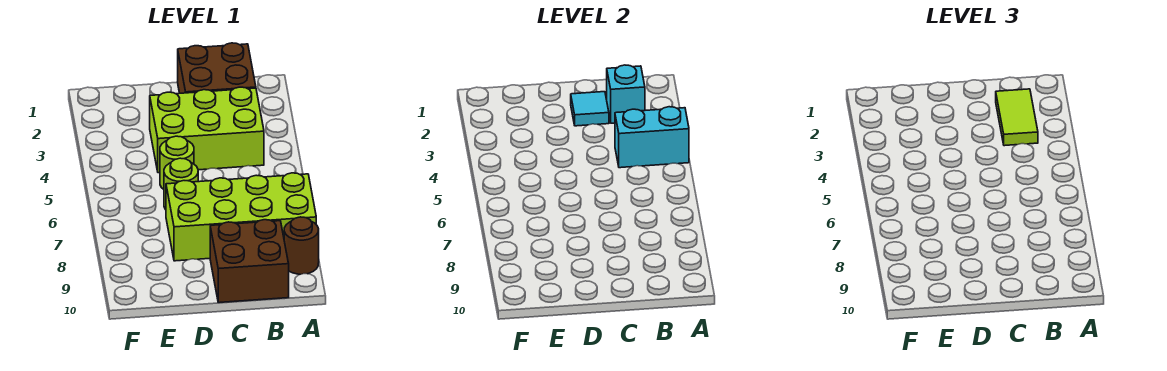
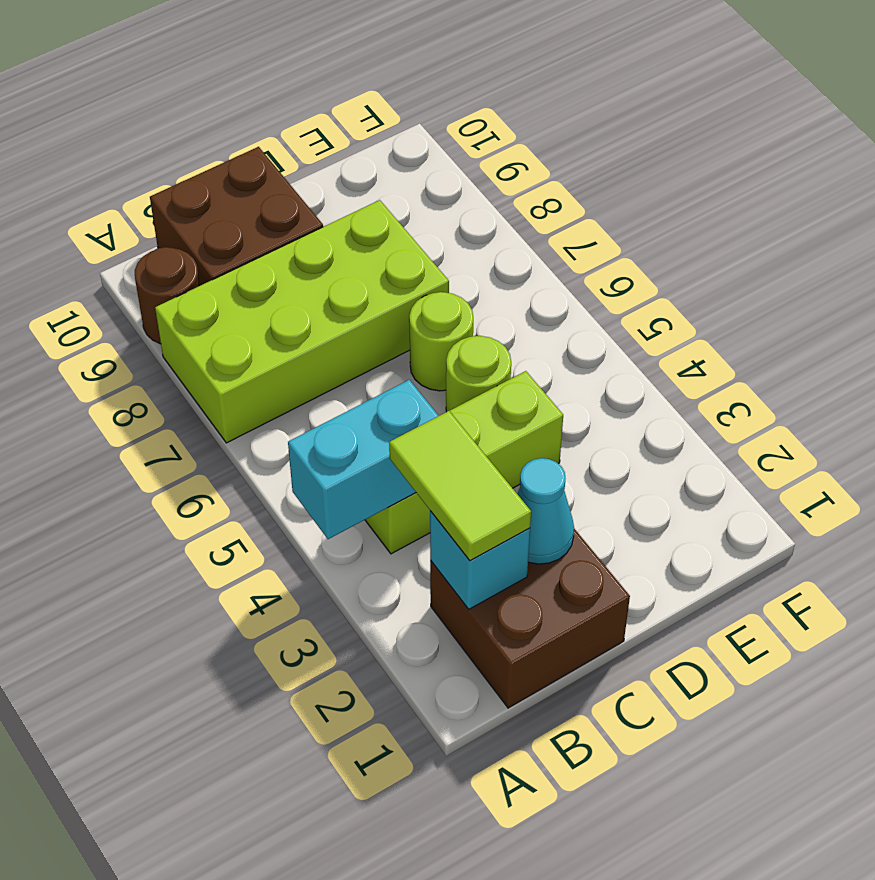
lime 2x3 brick [150,87,264,173] -> lime 1x3 brick [365,371,563,554]
cyan 1x1 tile [571,92,609,126] -> cyan 1x1 cone [517,458,574,564]

